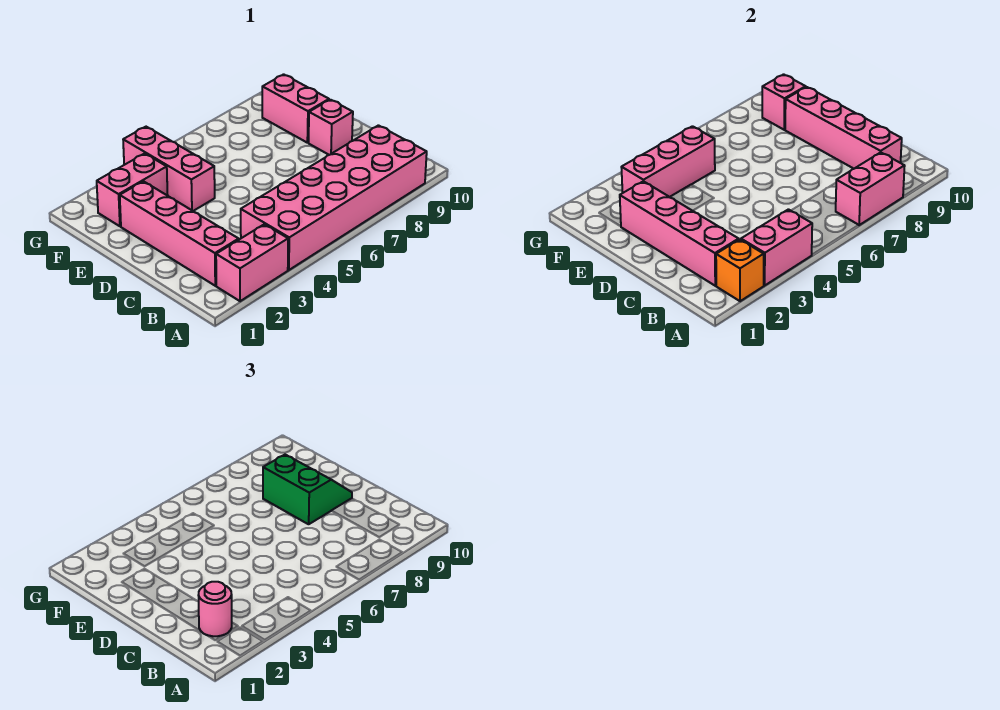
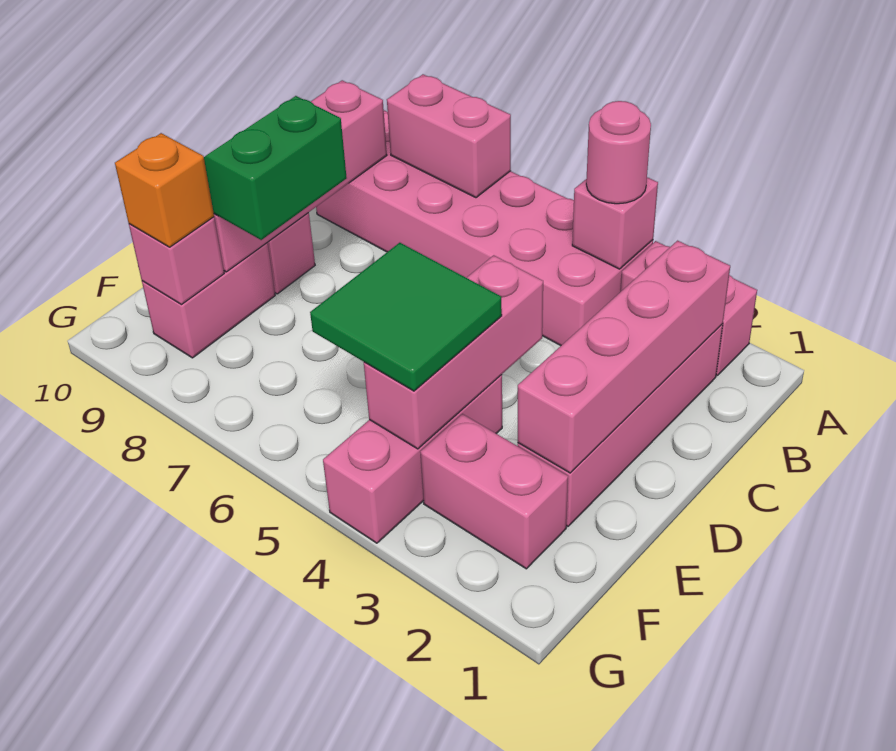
orange 1x1 brick [716,239,764,301] -> orange 1x1 brick moved to [115,133,214,247]
pink 1x2 brick [741,209,812,285] -> pink 1x1 brick [572,177,658,269]
pink 1x1 round brick [198,582,232,636] -> pink 1x1 round brick moved to [586,101,651,204]
none -> green 2x2 tile [310,243,502,391]
pink 1x3 brick [621,126,715,197] -> pink 1x3 brick turned to [364,255,543,449]

